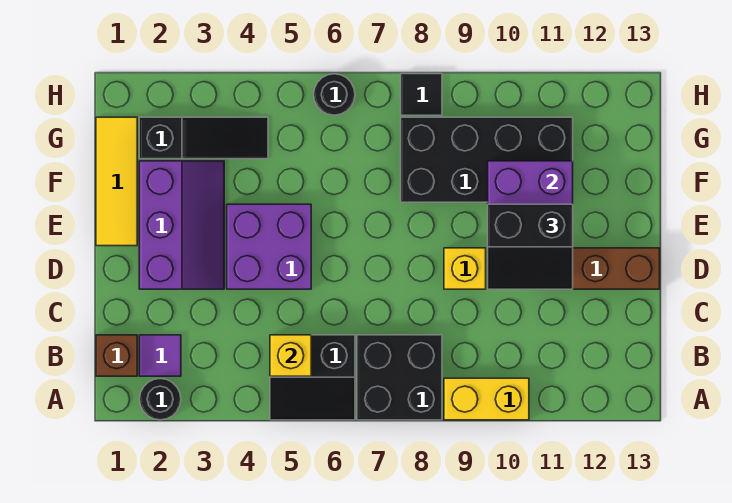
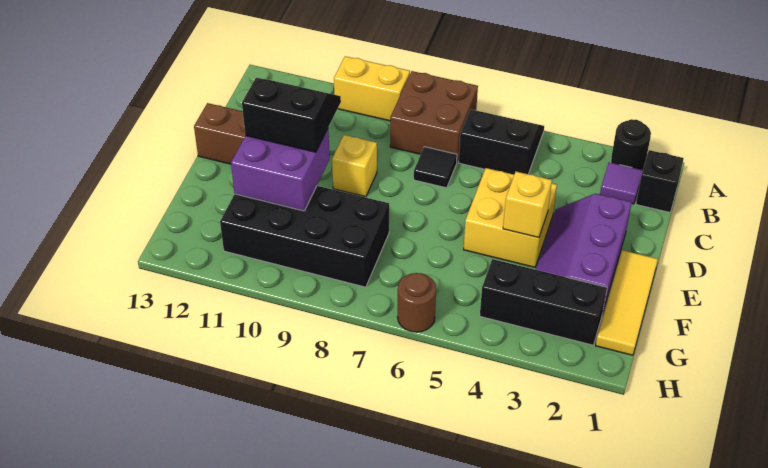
black 2x2 brick [357,335,442,420] -> brown 2x2 brick [390,71,478,162]
brown 1x1 brick [96,335,137,376] -> black 1x1 brick [636,150,684,212]
yellow 1x1 brick [270,335,311,376] -> yellow 1x1 brick moved to [503,172,552,238]
purple 2x2 brick [227,204,311,289] -> yellow 2x2 brick [464,168,557,267]
black 1x3 slope [139,117,268,159] -> black 1x3 brick [480,259,607,345]
black 1x1 round brick [314,74,355,115] -> brown 1x1 round brick [398,273,436,332]
black 1x1 tile [401,74,442,115] -> black 1x1 tile moved to [414,147,457,188]

